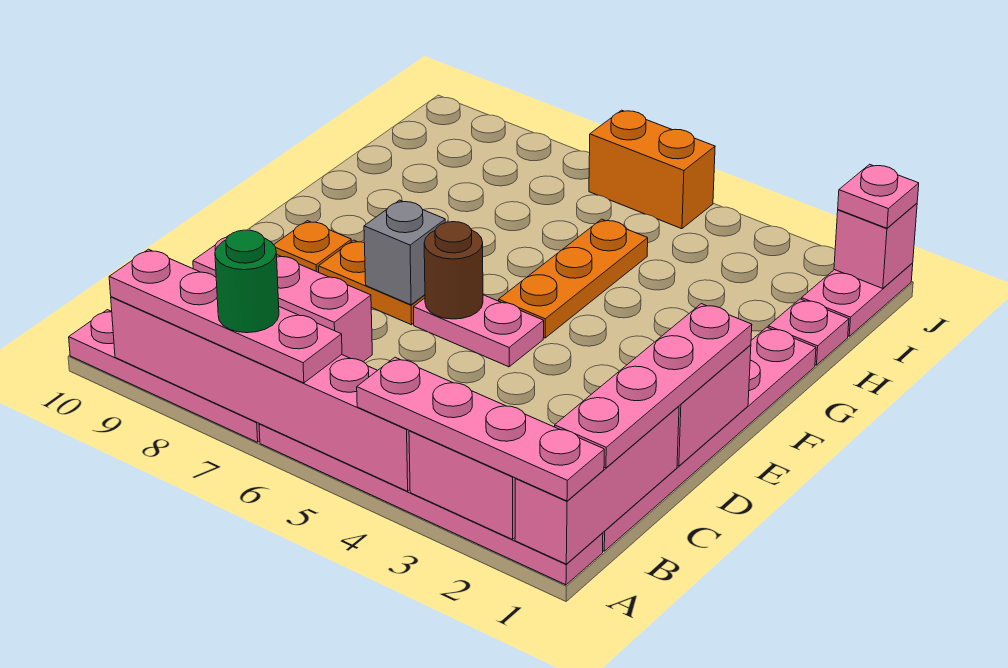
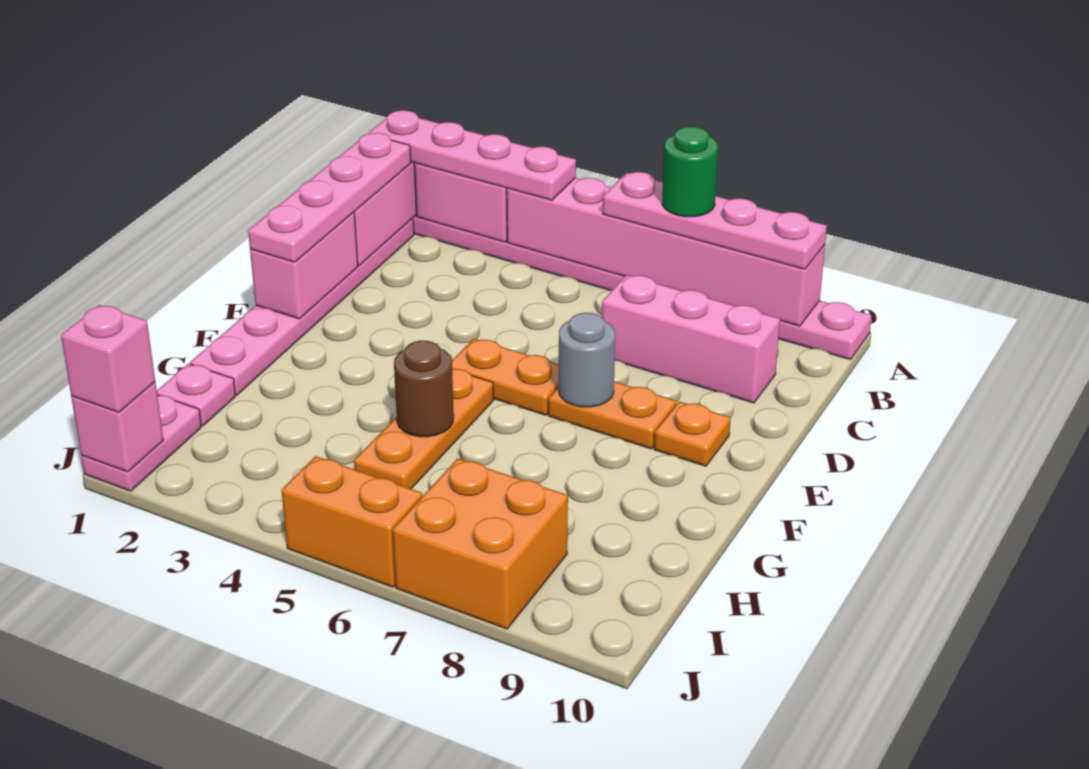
pink 1x2 plate [414,295,544,367] -> orange 1x2 plate [452,339,559,415]
brown 1x1 round brick [424,222,483,319] -> brown 1x1 round brick moved to [394,341,454,437]
grey 1x1 brick [364,200,445,305] -> grey 1x1 round brick [559,313,615,407]
none -> orange 2x2 brick [393,458,568,629]
pink 1x1 plate [838,164,919,228] -> pink 1x1 brick [61,305,155,412]

